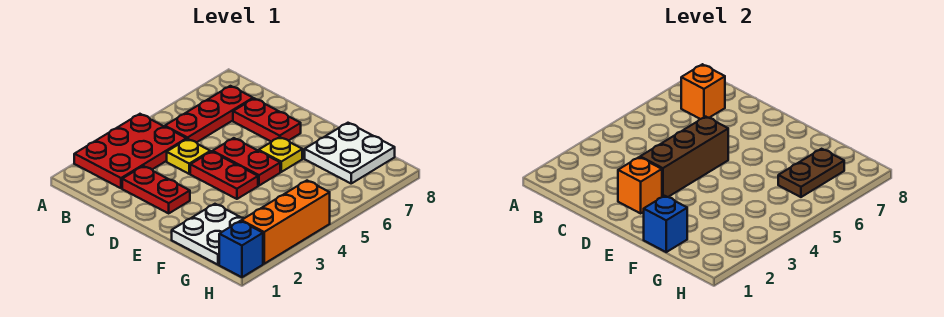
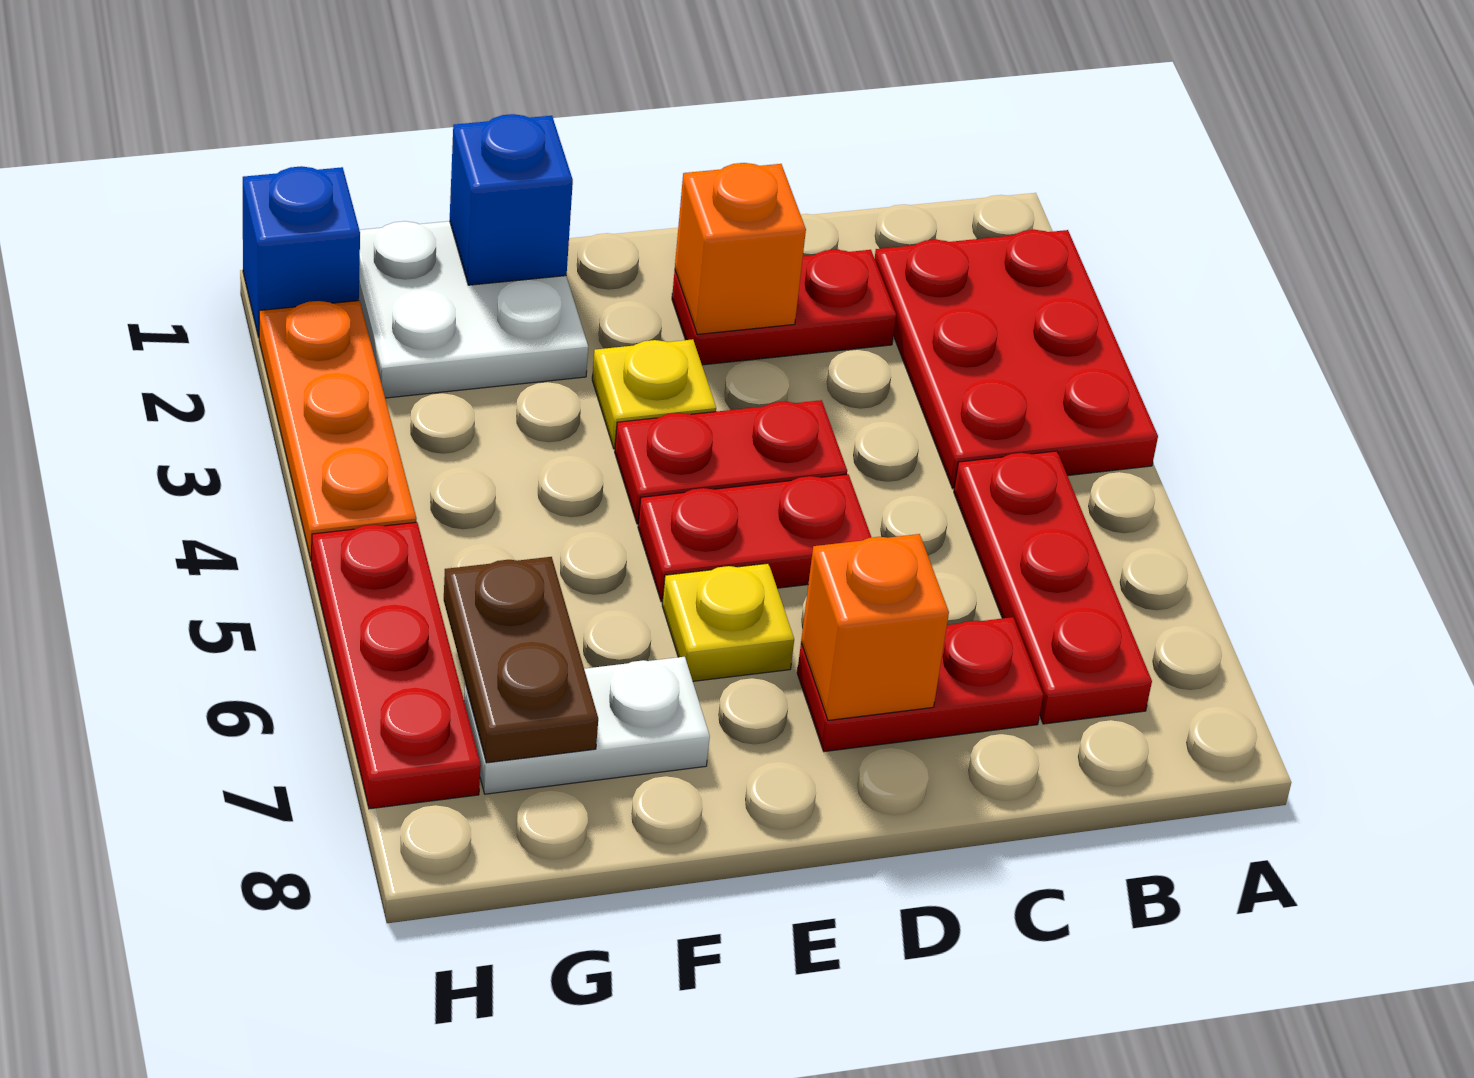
orange 1x1 brick [681,64,725,119] -> orange 1x1 brick moved to [801,534,949,720]
yellow 1x1 plate [167,139,210,174] -> yellow 1x1 plate moved to [592,339,716,449]
brown 1x3 brick [640,117,728,197] -> none
white 2x2 plate [305,123,395,183] -> white 1x2 plate [464,657,710,794]
orange 1x3 brick [241,181,330,264] -> orange 1x3 plate [259,301,416,561]
none -> red 1x3 plate [312,522,481,809]

